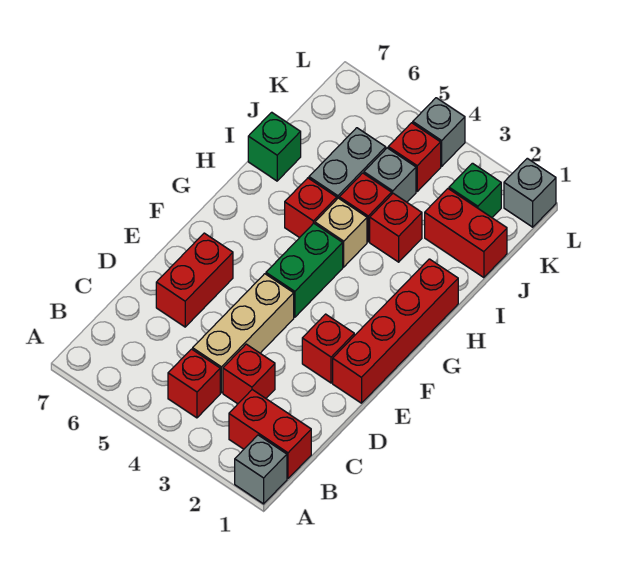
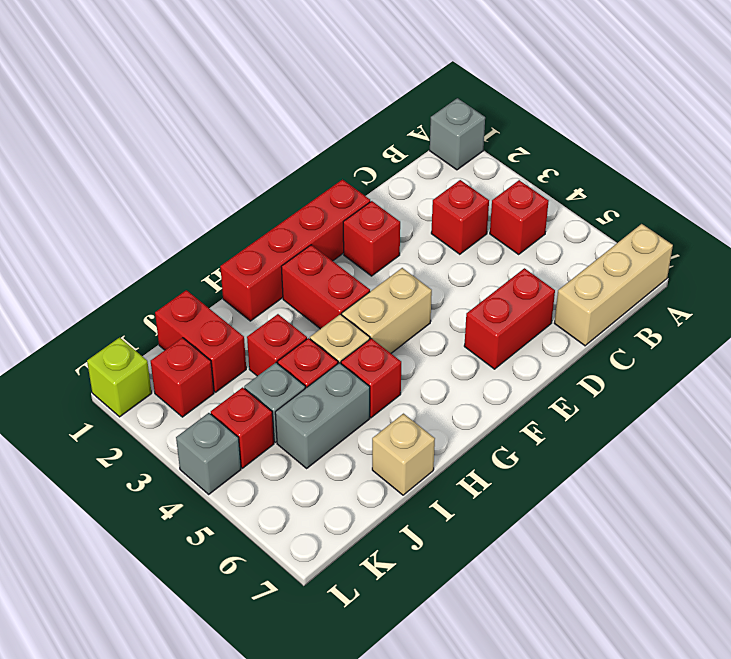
red 1x2 brick [229,390,311,478] -> red 1x2 brick moved to [281,245,370,329]
tan 1x3 brick [193,274,294,393] -> tan 1x3 brick moved to [554,224,673,346]
green 1x2 brick [266,223,343,317] -> tan 1x2 brick [342,268,432,353]
green 1x1 brick [248,112,301,181] -> tan 1x1 brick [372,414,435,495]
green 1x1 brick [449,163,501,217] -> red 1x1 brick [151,338,214,417]
grey 1x1 brick [504,158,556,227] -> lime 1x1 brick [87,337,152,417]

